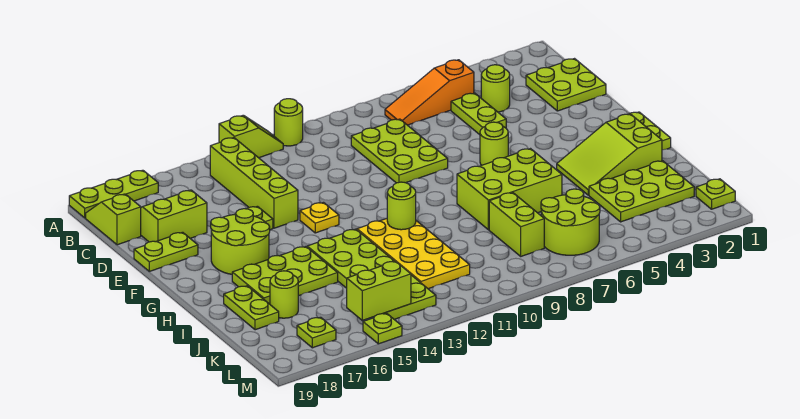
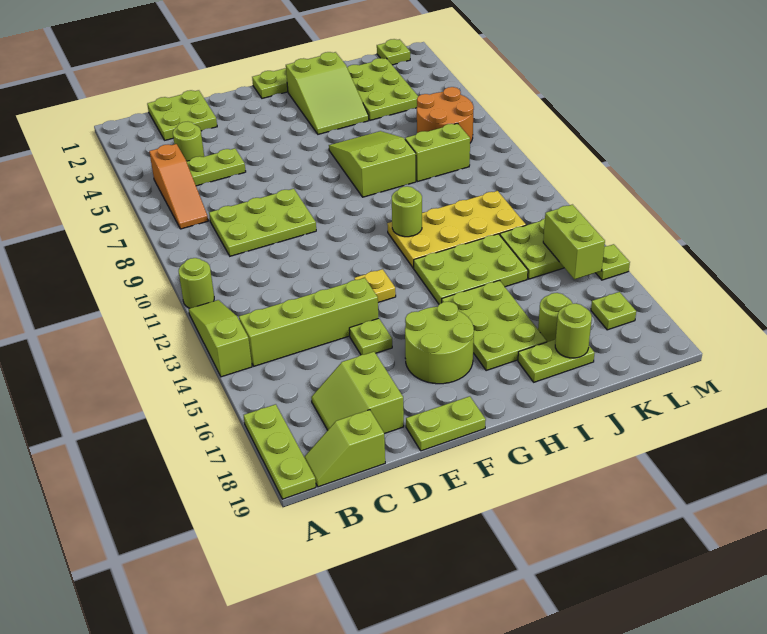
lime 1x2 slope [219,115,283,158] -> lime 1x3 slope [189,300,252,377]
lime 1x2 plate [134,232,198,271] -> lime 1x2 plate turned to [406,396,486,451]
lime 1x1 round brick [480,122,508,165] -> lime 1x1 round brick moved to [555,303,592,358]
lime 2x3 brick [457,149,562,230] -> lime 2x3 slope [329,131,416,197]
lime 2x2 round brick [541,189,600,255] -> orange 2x2 round brick [417,87,473,143]

